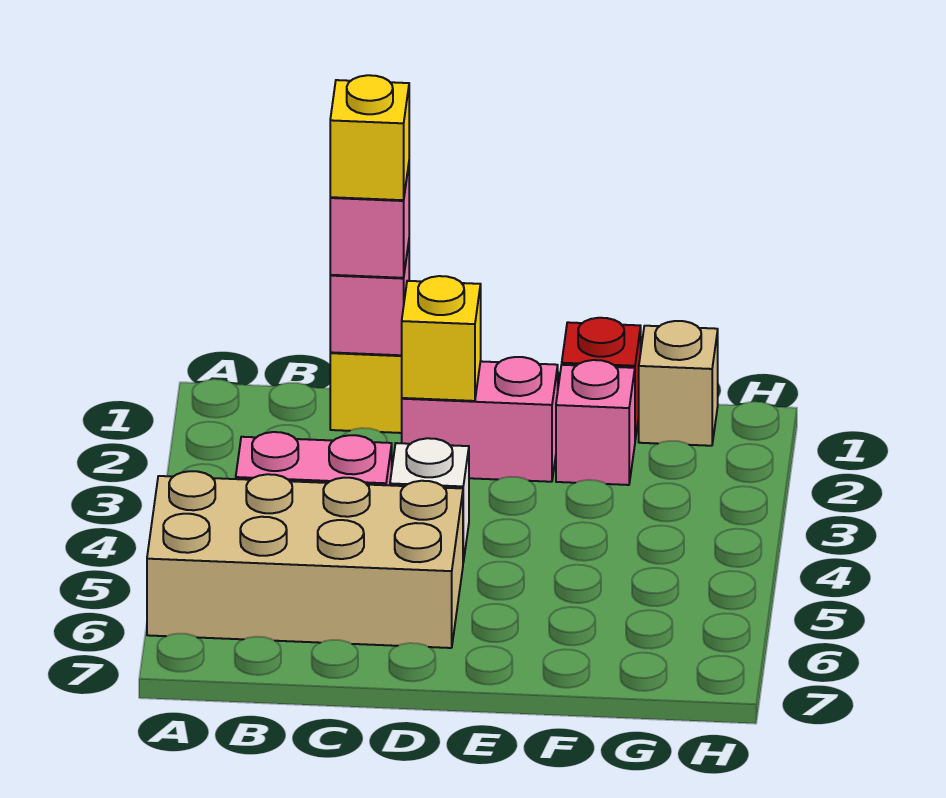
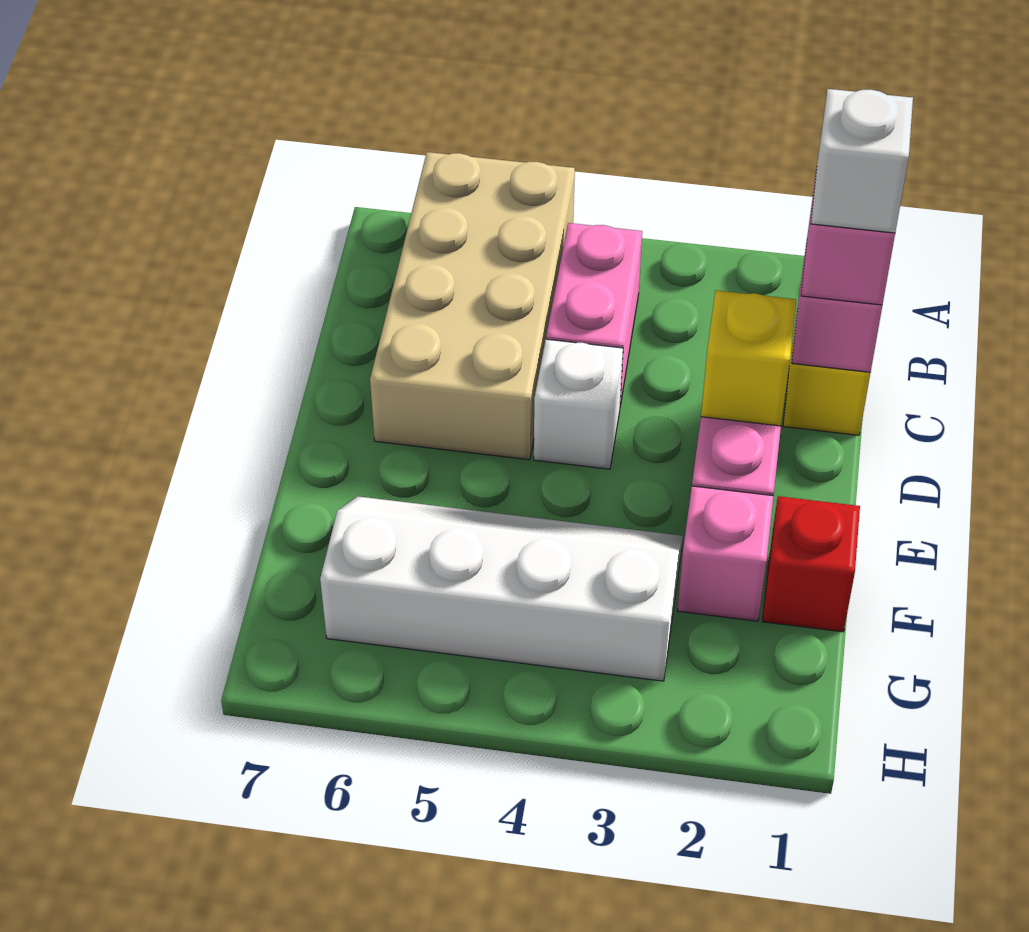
yellow 1x1 brick [330,75,409,200] -> white 1x1 brick [811,89,913,233]
none -> white 2x4 slope [320,496,683,681]
tan 1x1 brick [639,321,718,446] -> none

